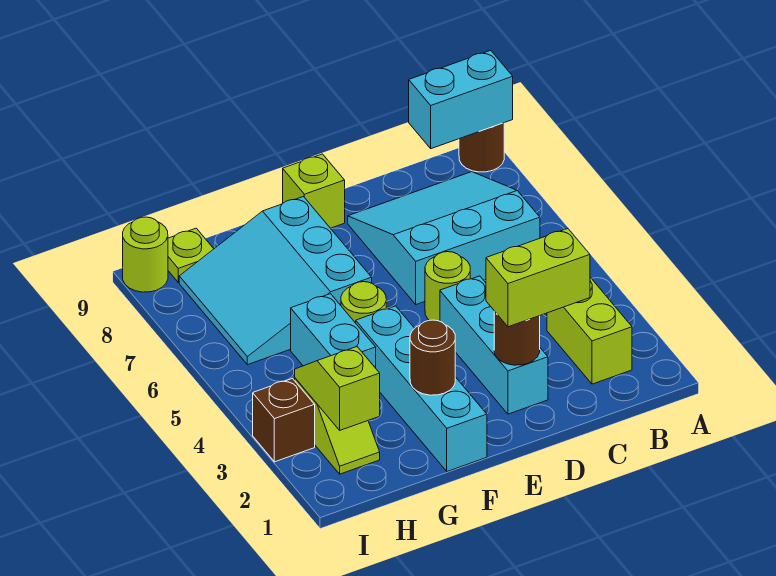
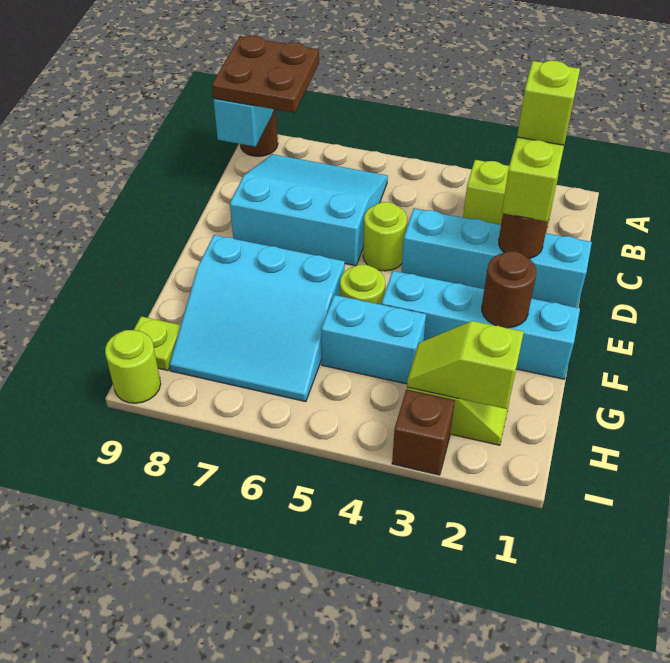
none -> brown 2x2 plate [212,36,319,113]
cyan 3x3 slope [348,172,540,304] -> cyan 3x3 slope turned to [230,154,388,266]
cyan 1x3 brick [440,276,548,414] -> cyan 1x4 brick [402,208,592,308]
lime 1x1 brick [283,154,345,228] -> lime 1x1 brick moved to [517,61,580,145]

